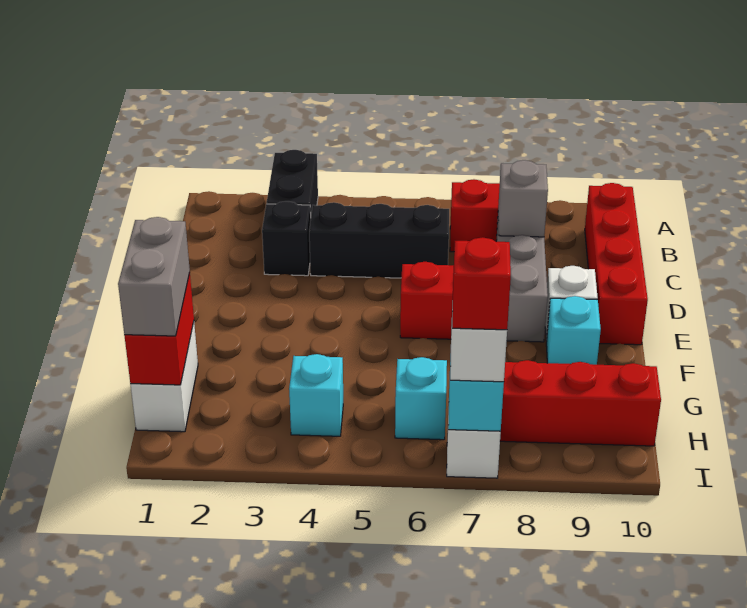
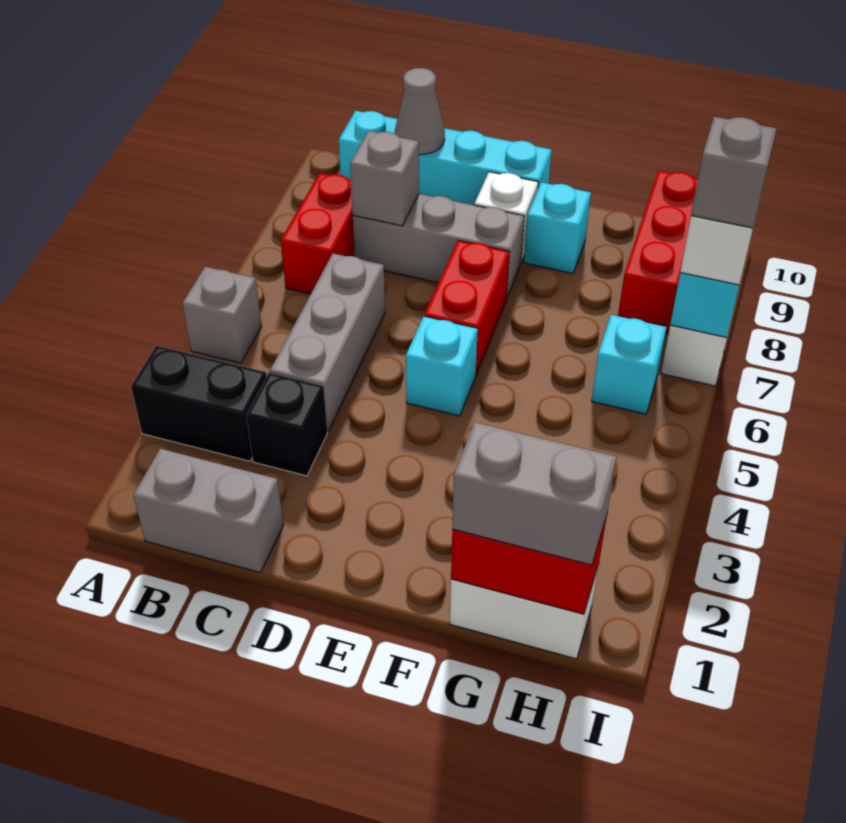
none -> grey 1x1 brick [182,267,262,363]
none -> grey 1x2 brick [133,449,283,573]
red 1x4 brick [585,183,648,345] -> cyan 1x4 brick [339,111,552,205]
black 1x3 brick [309,202,449,278] -> grey 1x3 brick [270,254,385,431]
none -> grey 1x1 cone [395,68,445,155]
cyan 1x1 brick [289,354,343,436] -> cyan 1x1 brick moved to [406,316,478,416]
red 1x1 brick [452,237,511,330] -> grey 1x1 brick [691,117,776,228]

